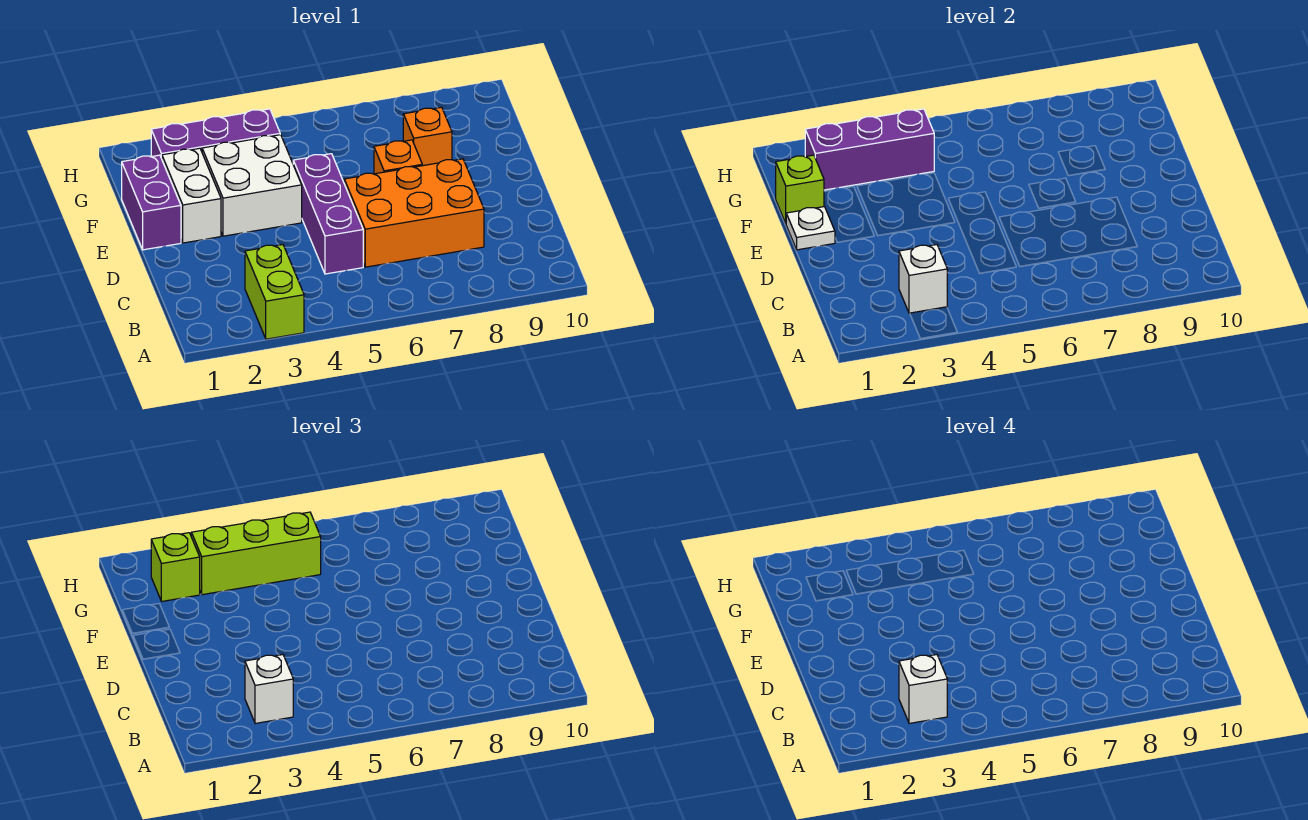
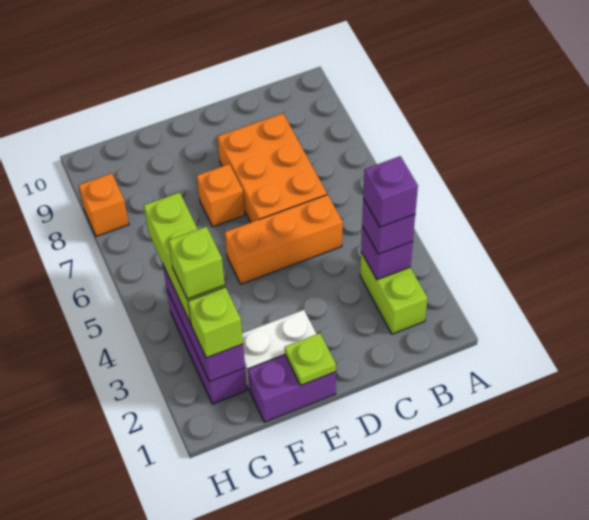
lime 1x2 brick [245,245,304,339] -> lime 1x2 brick turned to [360,252,428,334]
white 1x1 brick [899,245,947,313] -> purple 1x1 brick [361,226,413,280]
white 1x1 brick [245,655,293,723] -> purple 1x1 brick [362,199,415,254]
white 1x1 brick [899,655,947,723] -> purple 1x1 brick [363,156,418,227]
purple 1x3 brick [293,154,363,274] -> orange 1x3 brick [225,195,343,284]
white 1x1 plate [786,207,835,250] -> lime 1x1 plate [285,333,336,385]
white 2x2 brick [202,135,302,236] -> none
lime 1x1 brick [776,155,824,223] -> lime 1x1 brick moved to [169,227,225,299]
orange 1x1 brick [403,107,452,166] -> orange 1x1 brick moved to [79,173,129,236]

